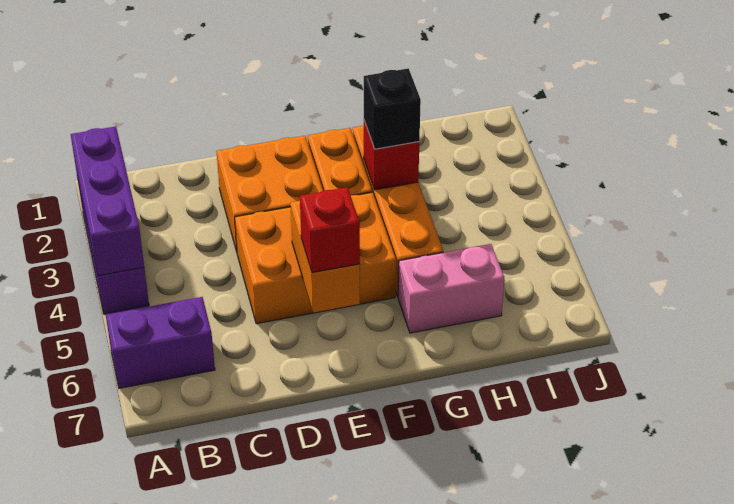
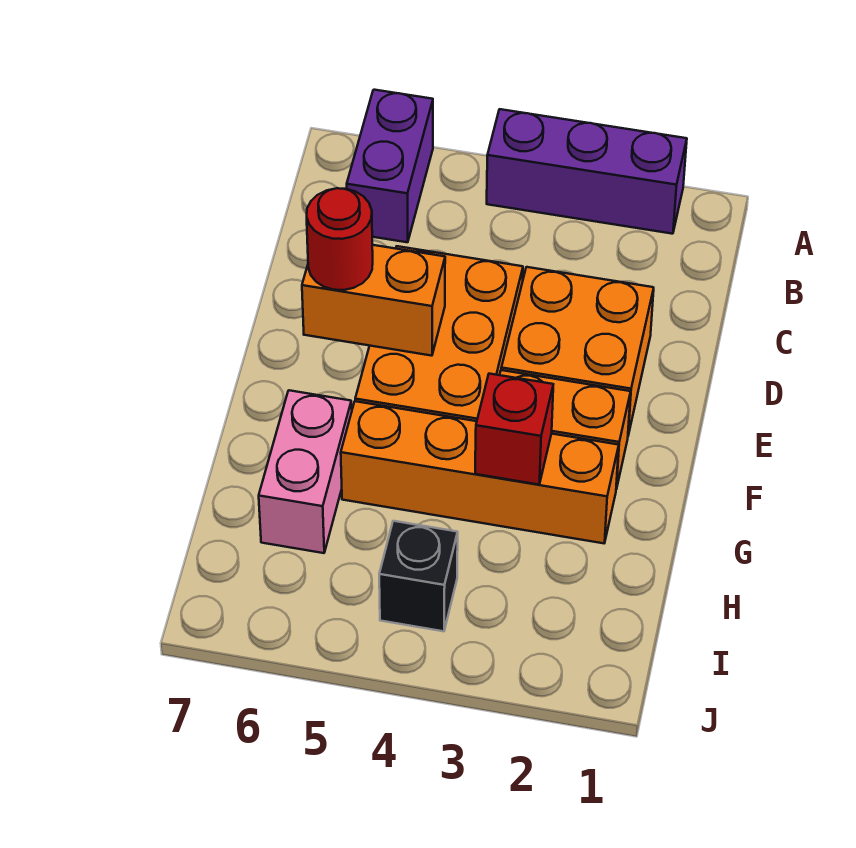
purple 1x3 brick [71,126,144,276] -> none
red 1x1 brick [300,187,360,273] -> red 1x1 round brick [307,188,373,290]
black 1x1 brick [364,68,421,149] -> black 1x1 brick moved to [379,521,458,631]

